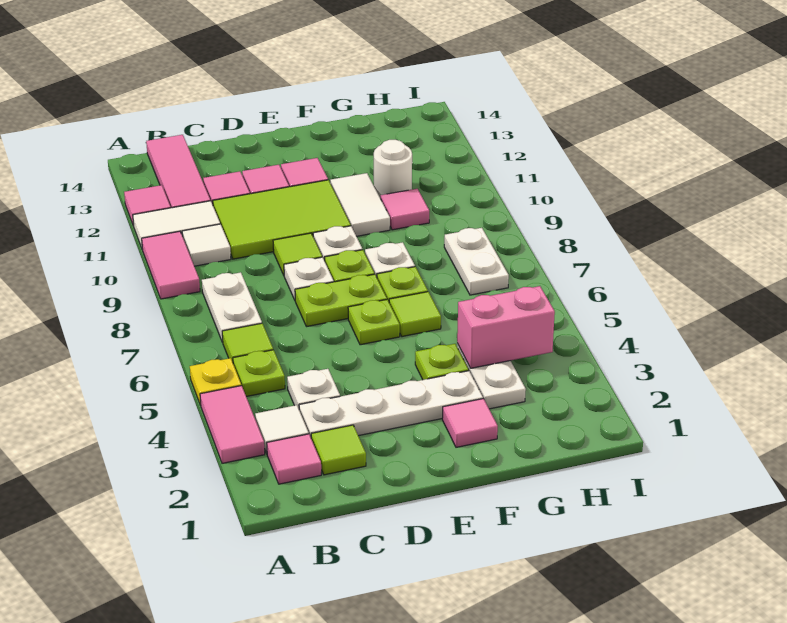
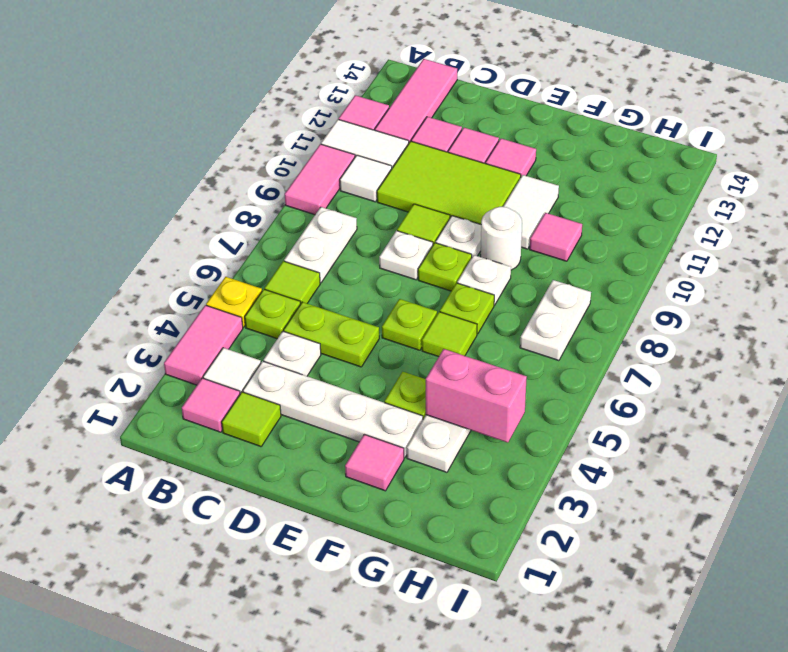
lime 1x2 plate [295,274,387,327] -> lime 1x2 plate moved to [284,302,379,367]
white 1x1 round brick [374,140,412,199] -> white 1x1 round brick moved to [481,207,522,270]

